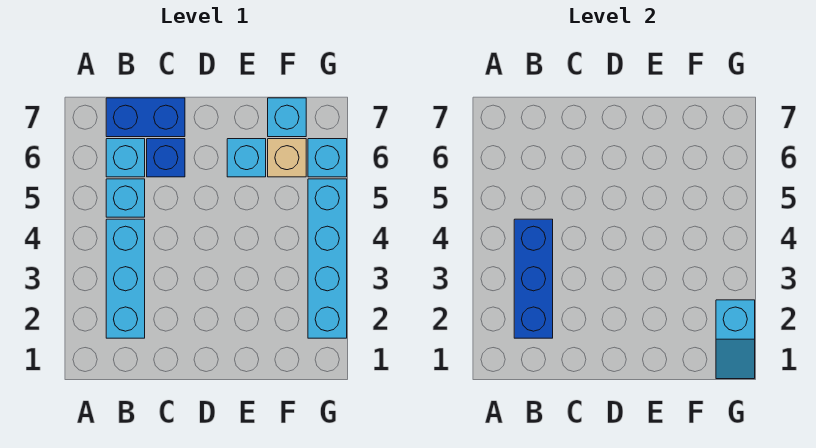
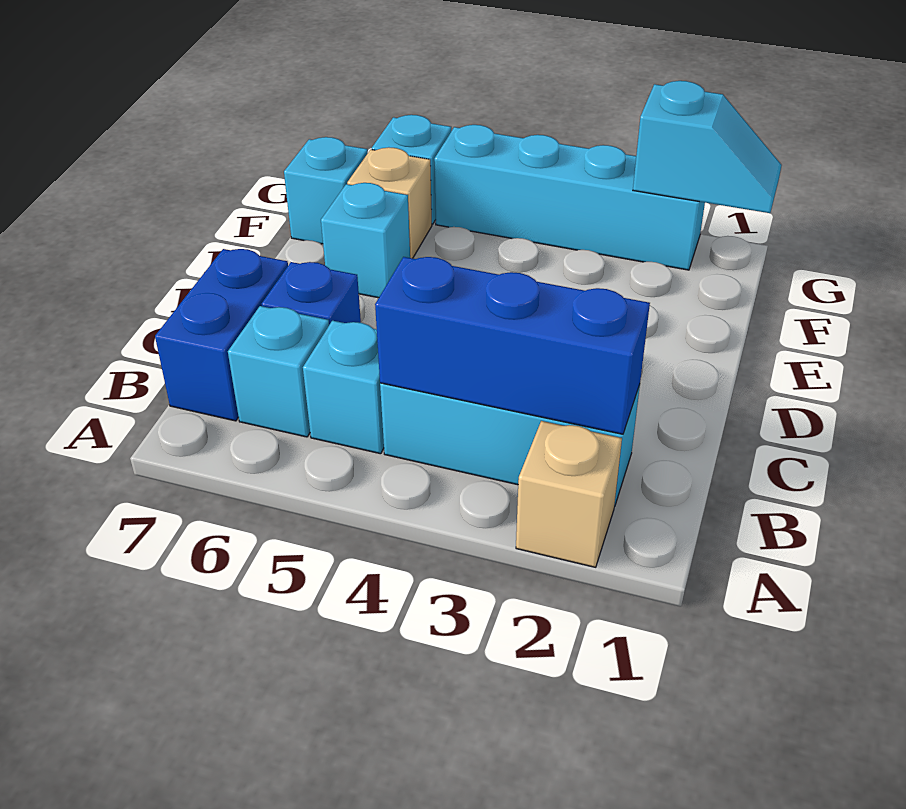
none -> tan 1x1 brick [516,421,622,567]

